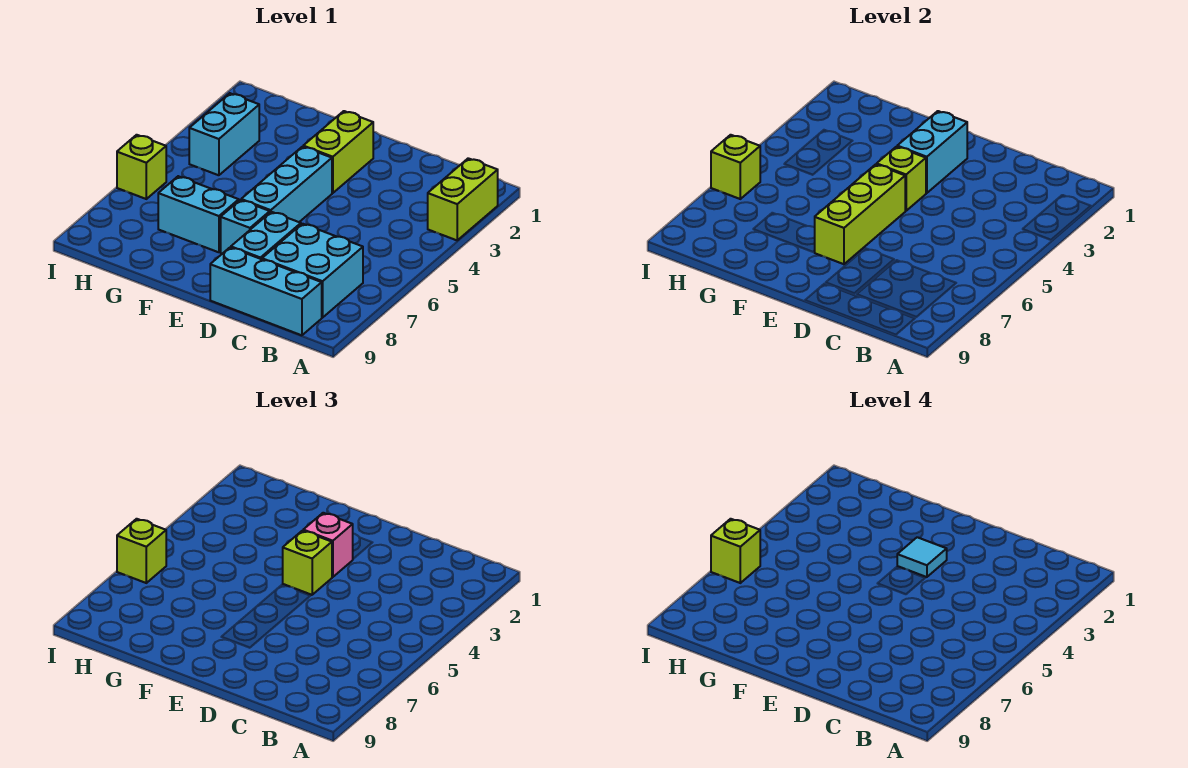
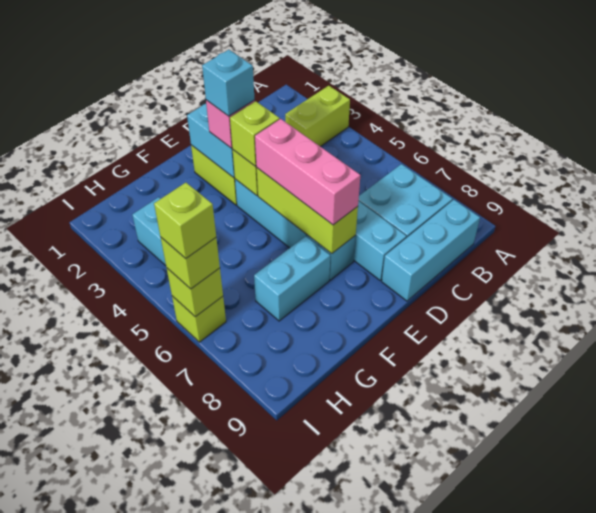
lime 1x2 brick [428,158,498,240] -> lime 1x2 brick turned to [285,86,350,147]
cyan 1x1 tile [897,537,947,577] -> cyan 1x1 brick [202,50,255,116]
none -> pink 1x3 brick [255,119,360,225]

